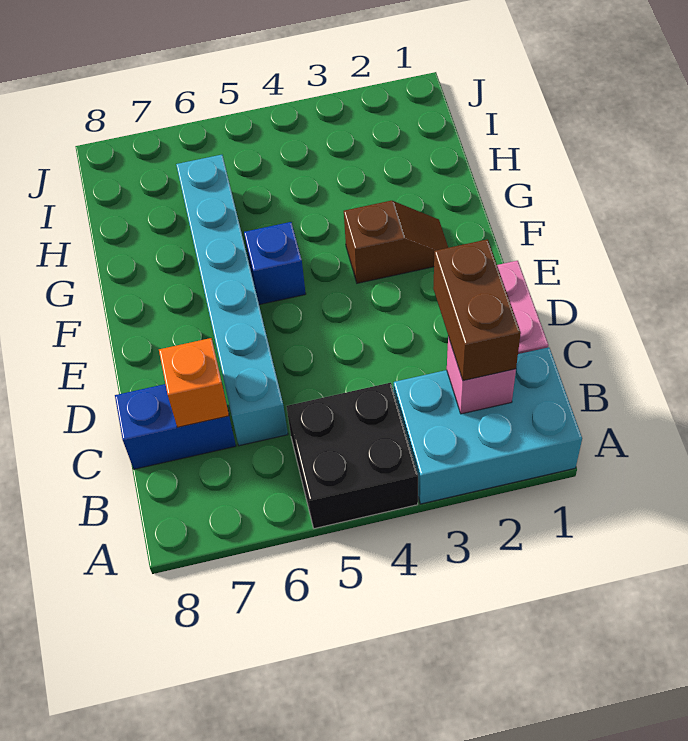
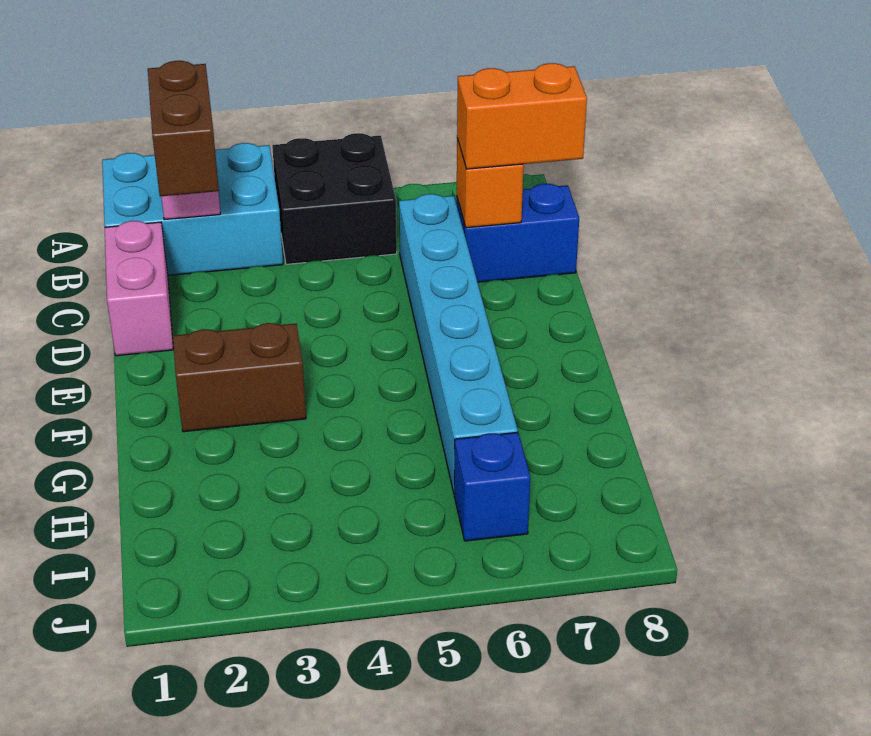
none -> orange 1x2 brick [457,63,587,169]
brown 1x2 slope [344,201,448,283] -> brown 1x2 brick [173,323,306,432]
blue 1x1 brick [244,222,306,305] -> blue 1x1 brick moved to [454,432,530,541]

